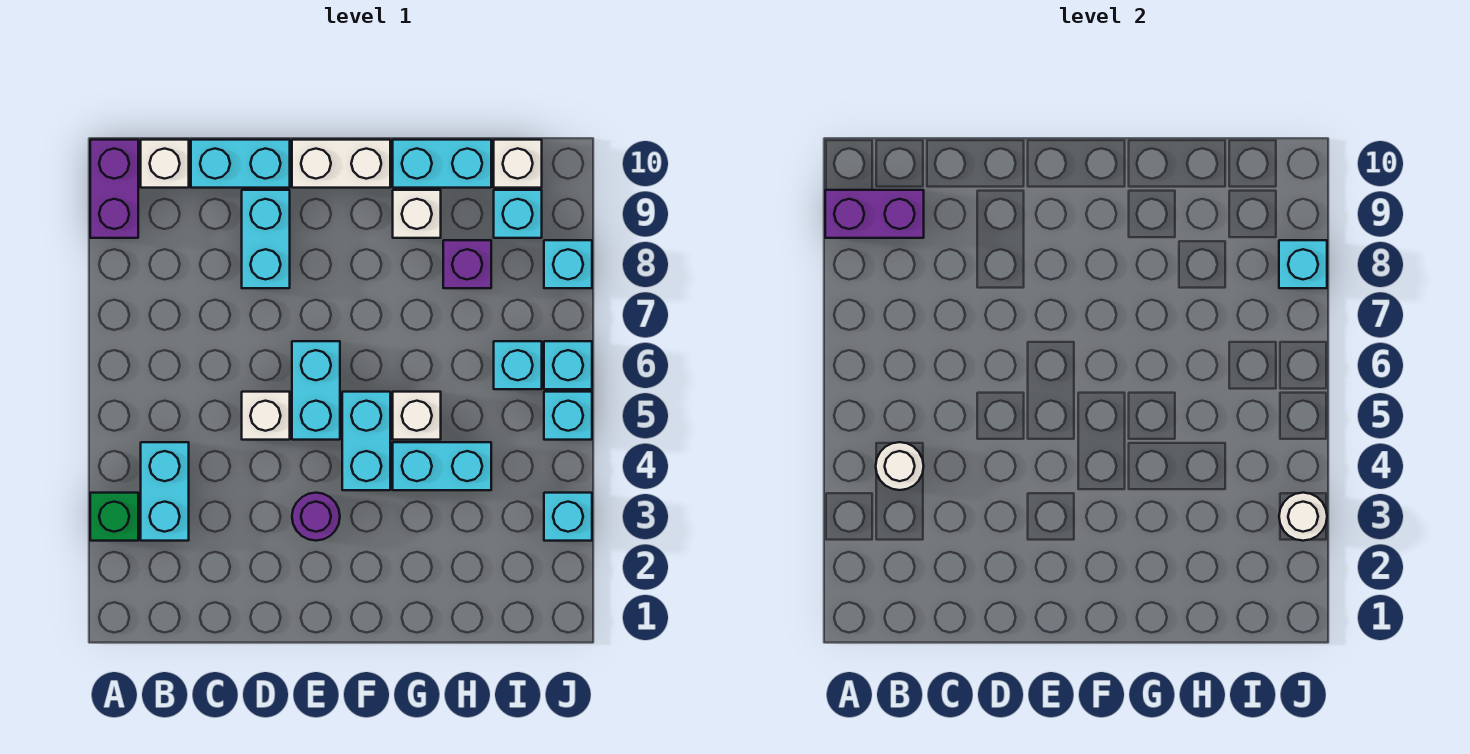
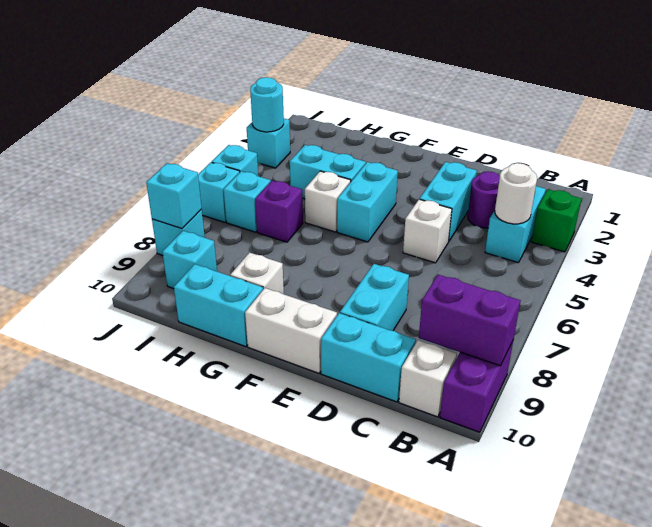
purple 1x1 round brick [292,493,340,541] -> purple 1x1 round brick moved to [468,171,500,228]
cyan 1x2 brick [292,341,340,440] -> cyan 1x2 brick moved to [420,162,477,242]
purple 1x1 brick [443,240,491,288] -> purple 1x1 brick moved to [255,180,303,242]
white 1x1 brick [494,140,542,188] -> none
white 1x1 round brick [1279,493,1327,541] -> cyan 1x1 round brick [250,77,284,132]

